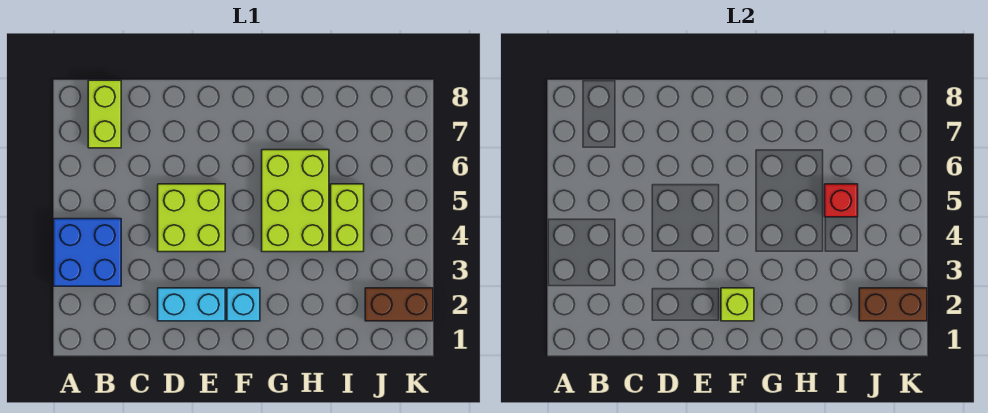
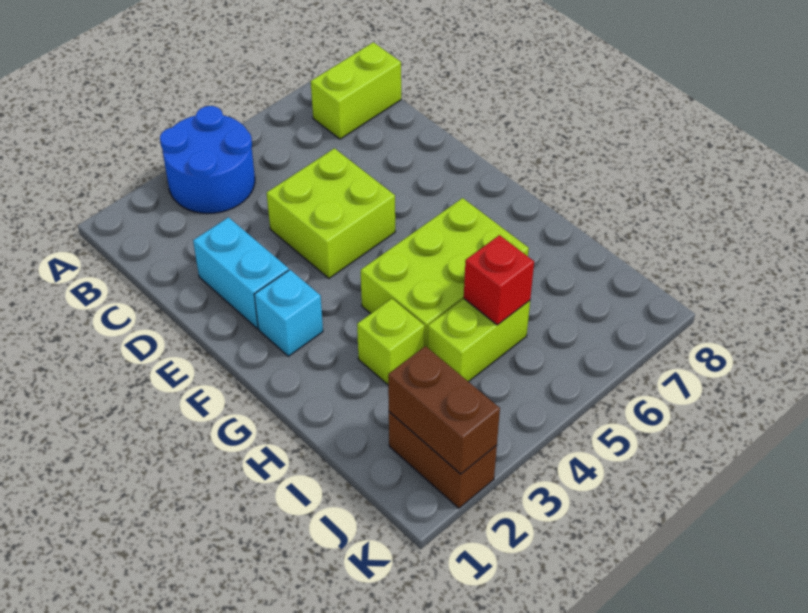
blue 2x2 brick [54,219,121,286] -> blue 2x2 round brick [160,106,255,214]
lime 1x1 brick [721,288,754,321] -> lime 1x1 brick moved to [357,299,425,385]

